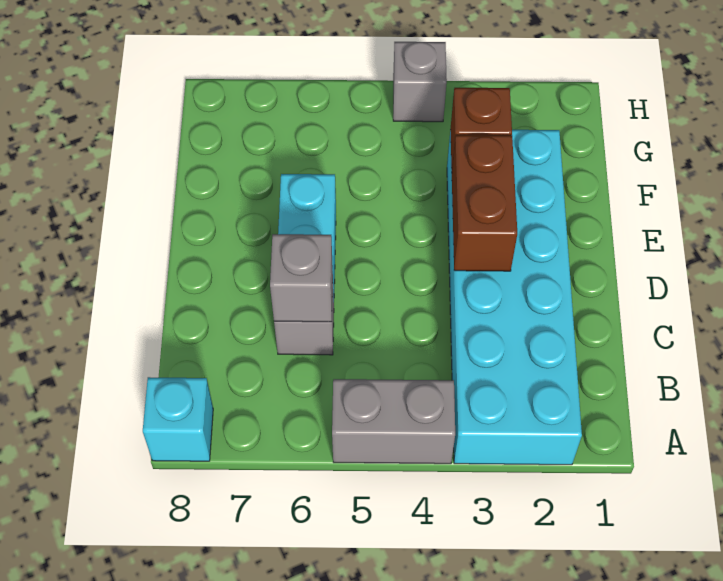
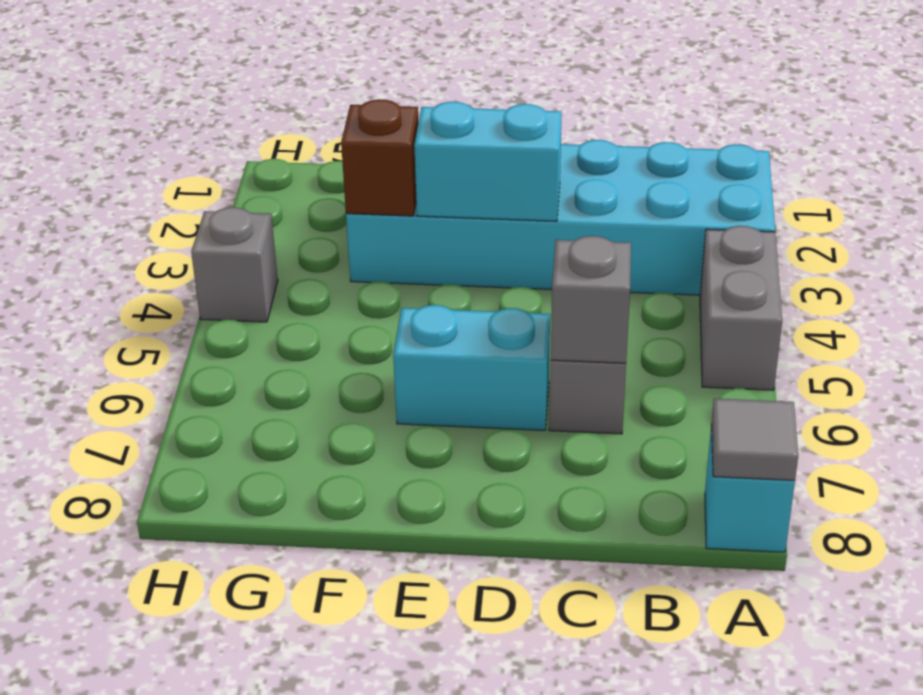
none -> grey 1x1 tile [712,399,798,480]
brown 1x2 brick [452,135,517,271] -> cyan 1x2 brick [414,102,562,221]

